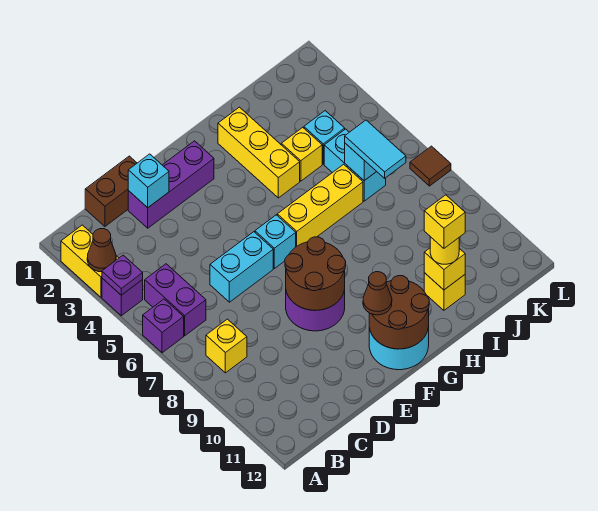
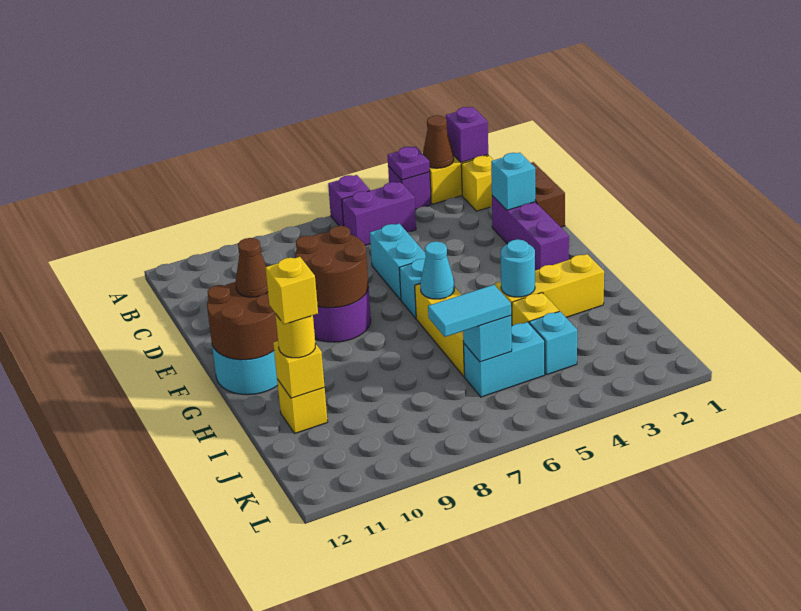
none -> purple 1x1 brick [446,107,488,162]
yellow 1x1 brick [206,319,247,373] -> yellow 1x1 brick moved to [461,156,493,211]
none -> cyan 1x1 cone [420,242,454,299]
none -> cyan 1x1 round brick [501,239,535,297]
brown 1x1 tile [410,146,451,186] -> none

